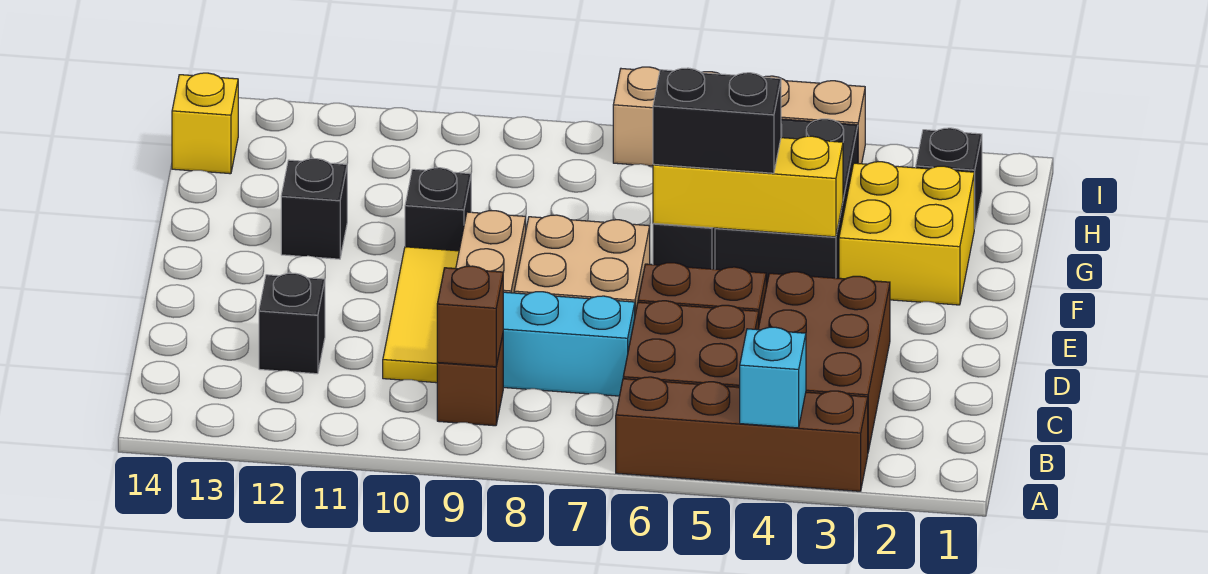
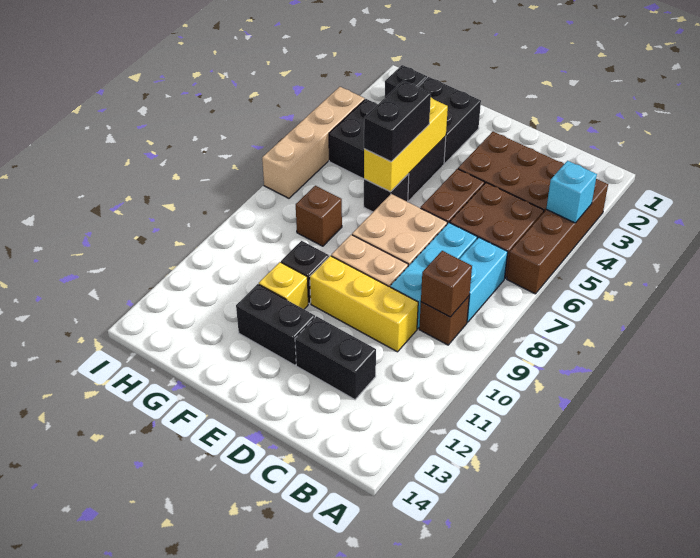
none -> cyan 1x2 brick [460,238,508,322]
yellow 1x3 tile [383,247,459,383] -> yellow 1x3 brick [310,256,418,352]
black 1x1 brick [259,273,325,374] -> black 1x2 brick [295,316,376,400]
yellow 2x2 brick [839,162,975,305] -> black 2x2 brick [418,77,481,164]
black 1x1 brick [281,159,347,259] -> black 1x2 brick [236,284,315,365]
none -> brown 1x1 brick [296,186,342,246]
yellow 1x1 brick [172,73,238,174] -> yellow 1x1 brick moved to [259,262,308,309]

